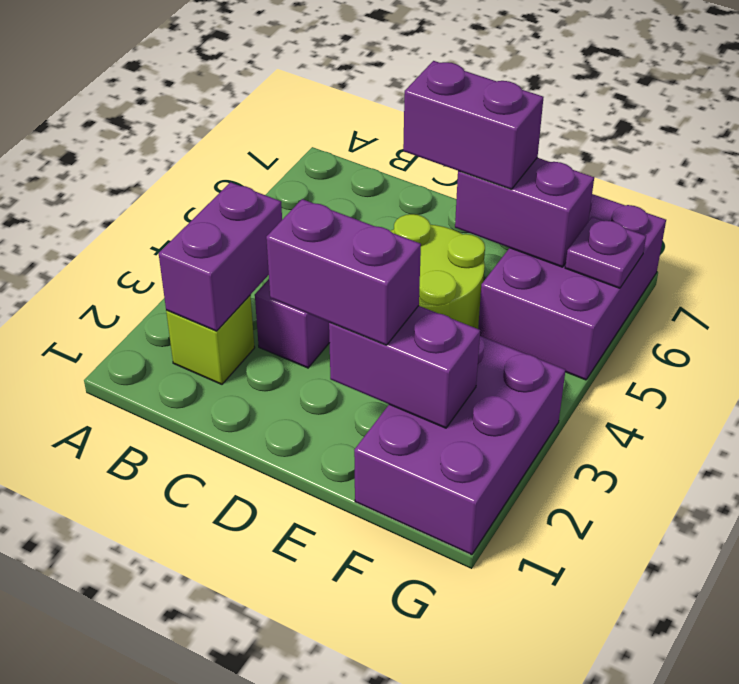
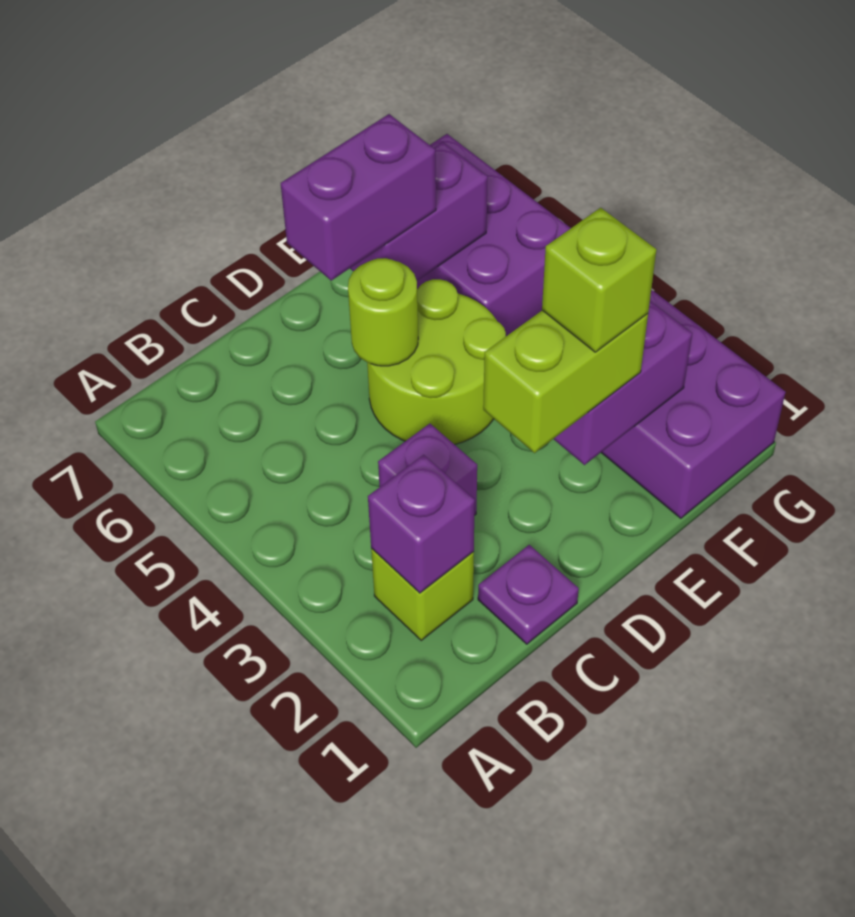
purple 1x2 brick [159,182,282,331] -> purple 1x1 brick [368,455,475,593]
purple 1x2 brick [266,199,421,345] -> lime 1x2 brick [483,310,648,453]
none -> lime 1x1 round brick [348,258,418,366]
none -> lime 1x1 brick [542,208,656,352]
purple 1x1 plate [565,217,646,288] -> purple 1x1 plate moved to [478,545,579,644]

